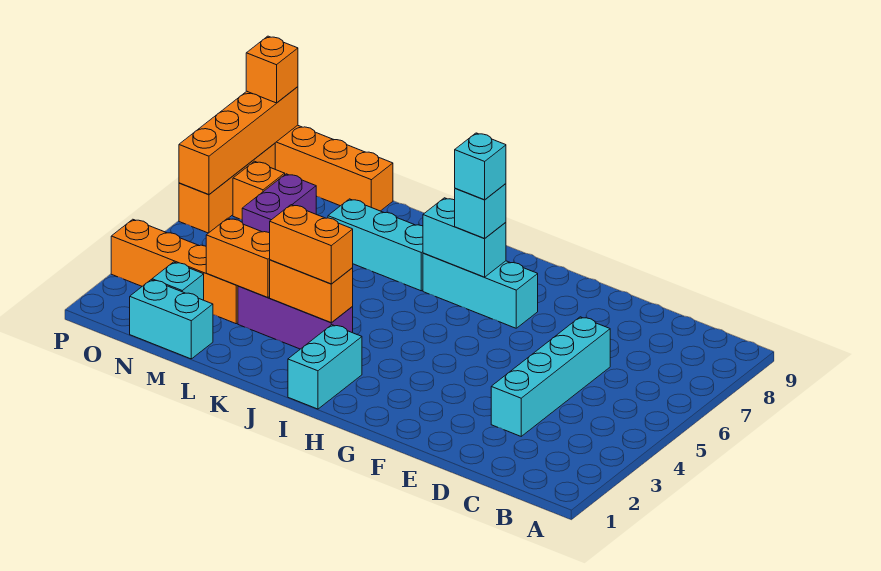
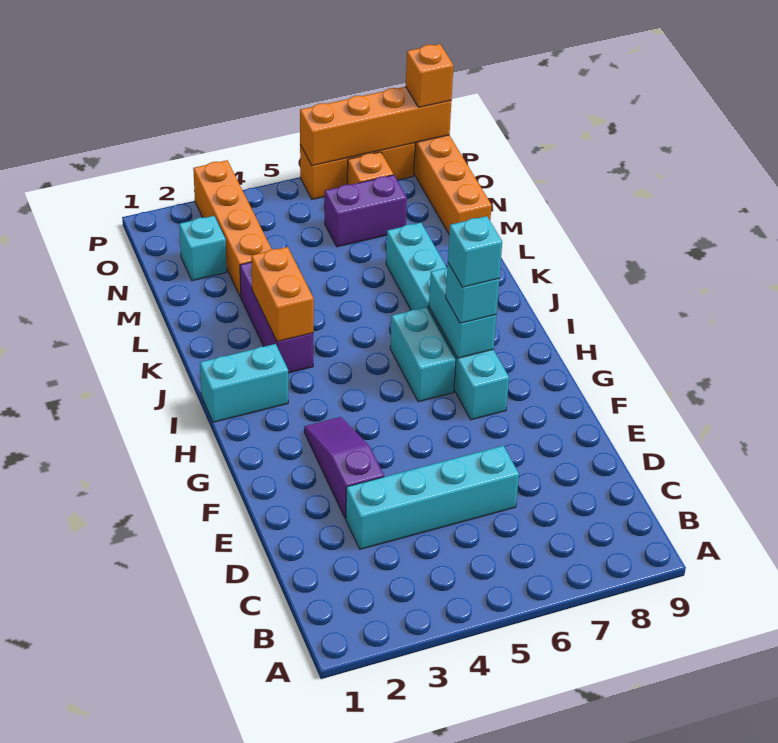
none -> purple 1x3 slope [304,417,384,519]
orange 1x2 brick [270,205,353,284] -> none
orange 1x2 brick [206,218,270,297] -> none
cyan 1x2 brick [130,280,213,359] -> cyan 1x2 brick moved to [390,307,456,402]

